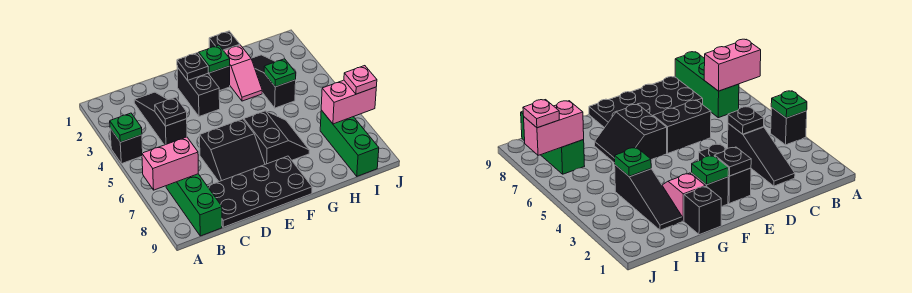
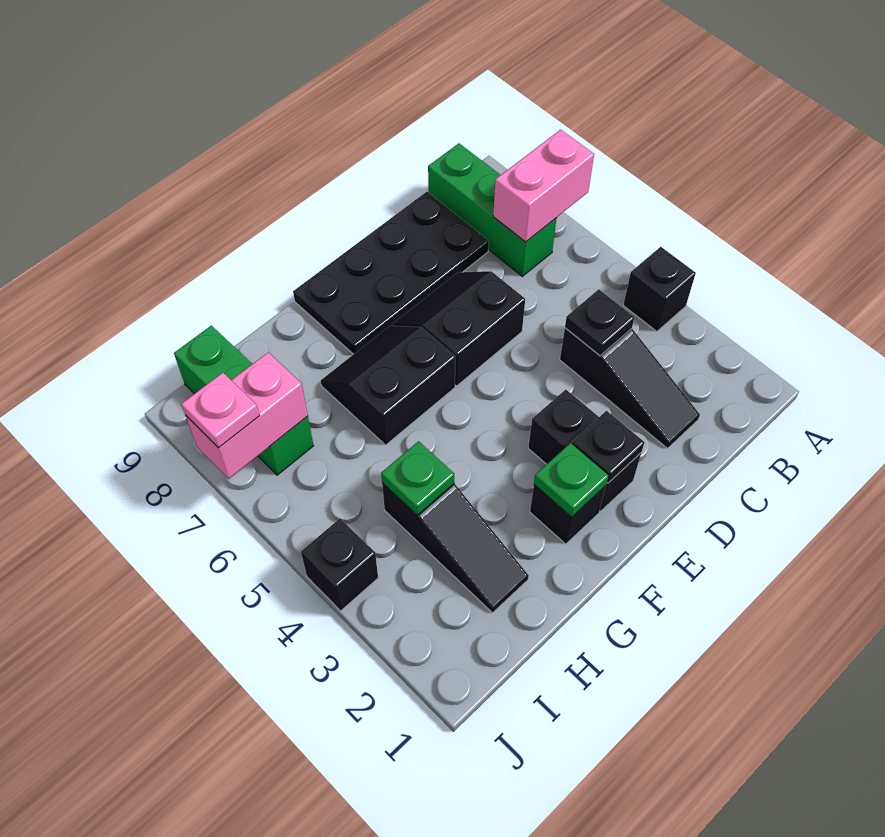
green 1x1 plate [110,113,142,142] -> none
black 2x2 slope [244,111,309,164] -> black 2x2 slope turned to [321,326,455,445]
black 1x1 brick [209,31,240,51] -> black 1x1 brick moved to [301,519,378,611]
pink 1x2 slope [224,45,262,101] -> none

